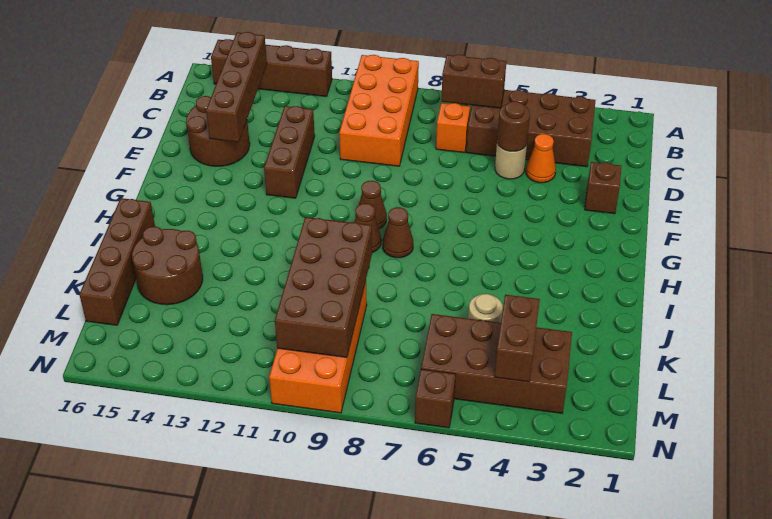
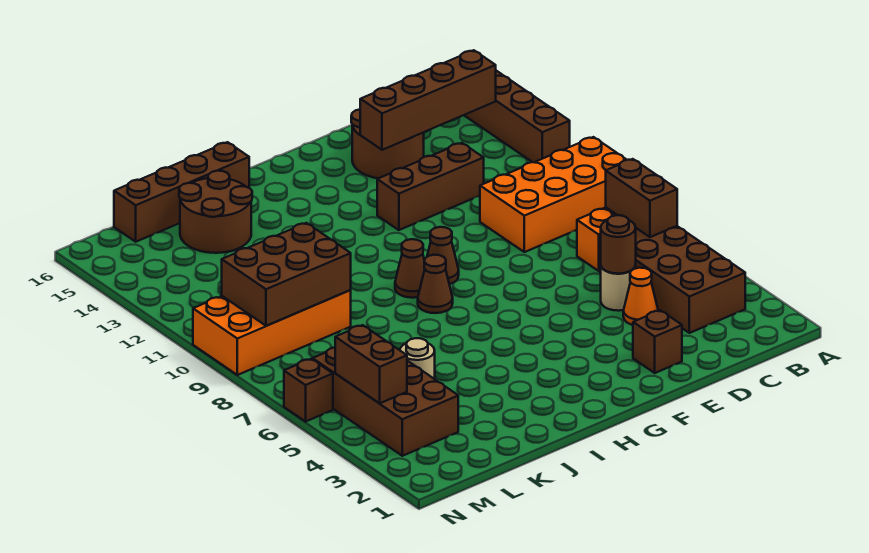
brown 2x4 brick [275,217,372,358] -> brown 2x3 brick [222,223,351,326]
brown 1x2 brick [494,295,540,382] -> brown 1x2 brick turned to [335,325,407,403]

